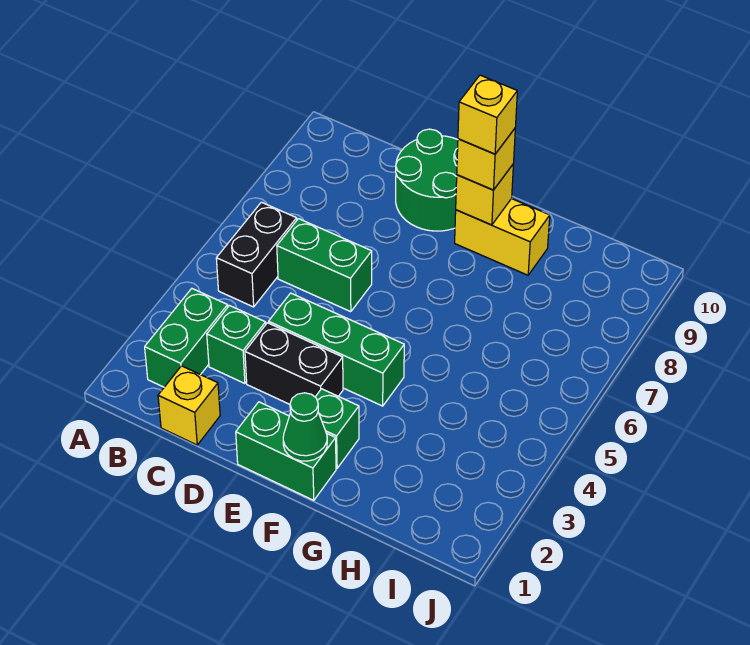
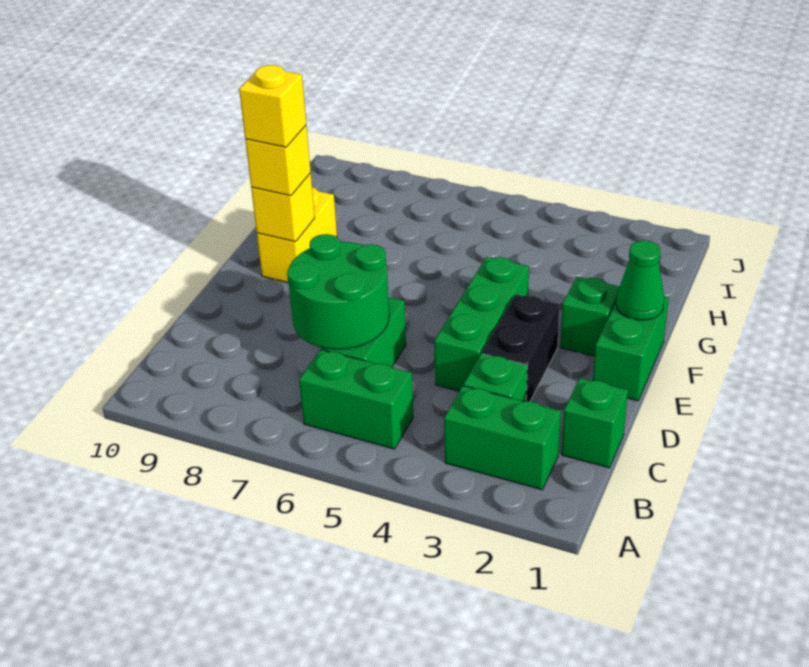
black 1x2 brick [216,202,297,307] -> green 1x2 brick [299,349,413,449]
yellow 1x1 brick [158,366,220,445] -> green 1x1 brick [562,378,628,468]
green 2x2 round brick [396,129,458,231] -> green 2x2 round brick moved to [287,234,389,349]

